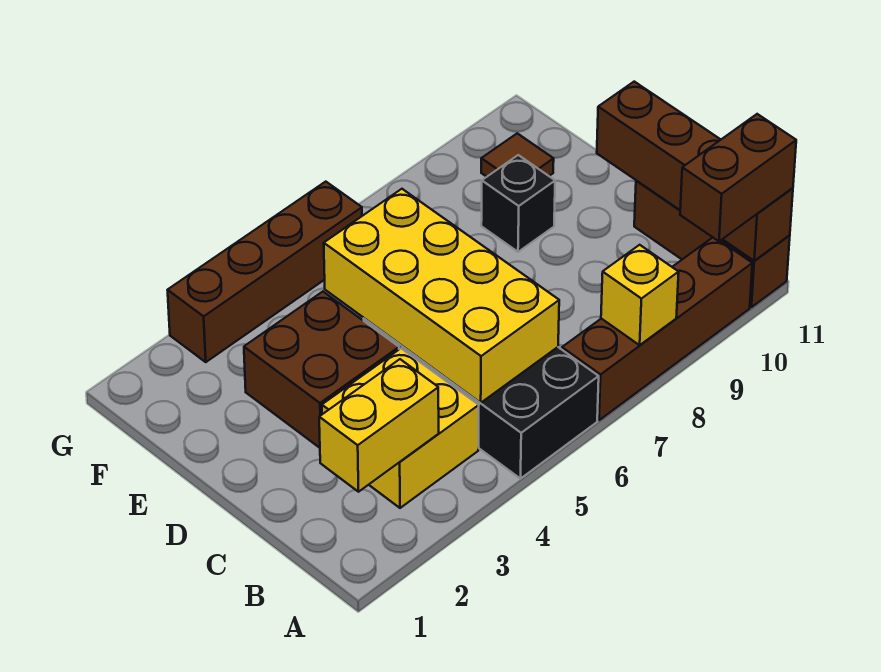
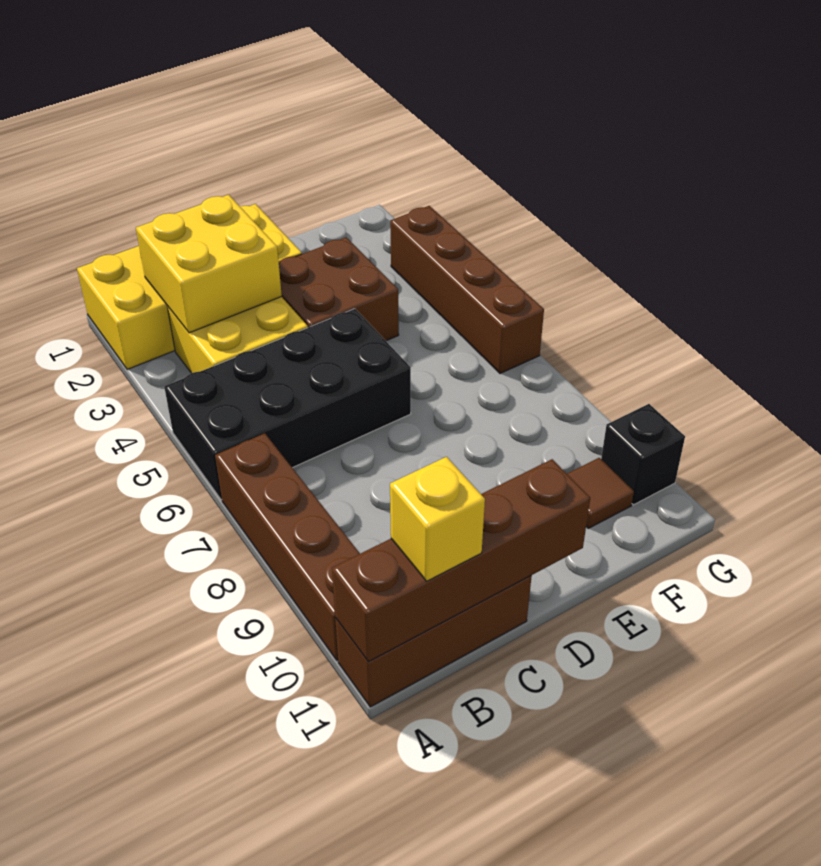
yellow 1x1 brick [601,245,679,345] -> yellow 1x1 brick moved to [390,457,485,581]
brown 1x2 brick [680,114,796,241] -> none
yellow 1x2 brick [319,359,439,492] -> yellow 2x2 brick [136,195,282,333]
yellow 2x4 brick [324,189,559,403] -> yellow 2x4 brick moved to [77,204,302,369]
black 1x1 brick [481,155,555,252] -> black 1x1 brick moved to [601,404,685,505]

